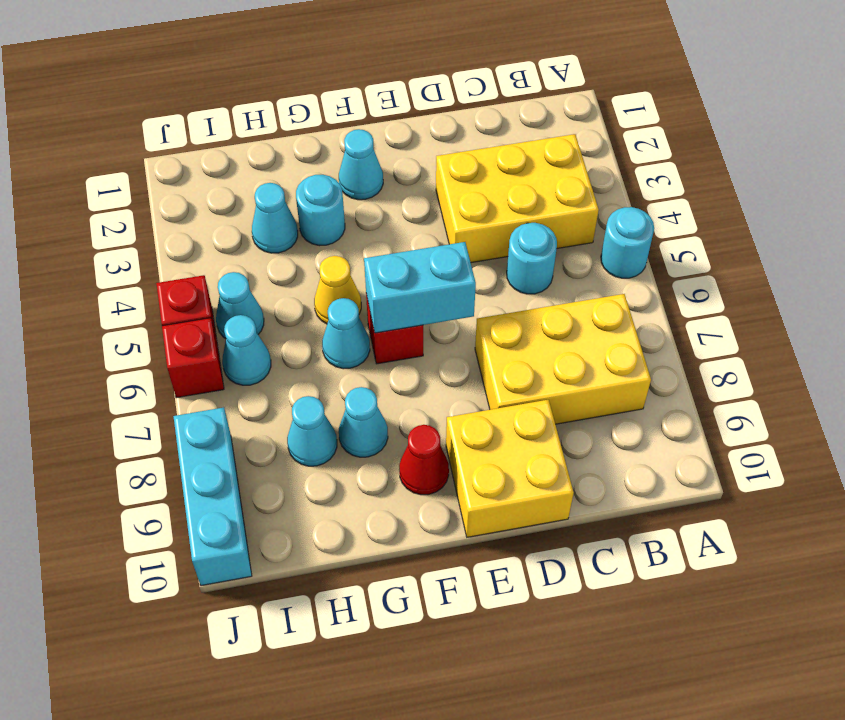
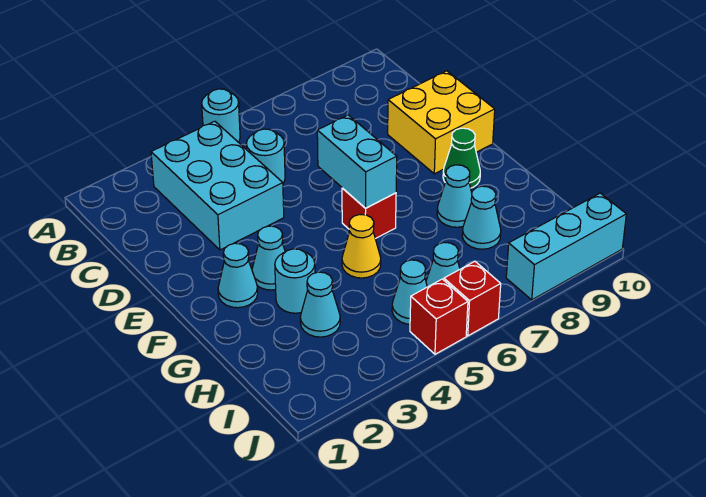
yellow 2x3 brick [436,134,599,263] -> cyan 2x3 brick [151,121,284,250]
yellow 2x3 brick [475,294,651,424] -> none
red 1x1 cone [399,425,449,495] -> green 1x1 cone [443,128,480,188]
cyan 1x1 cone [322,298,370,369] -> cyan 1x1 cone moved to [252,226,285,290]

